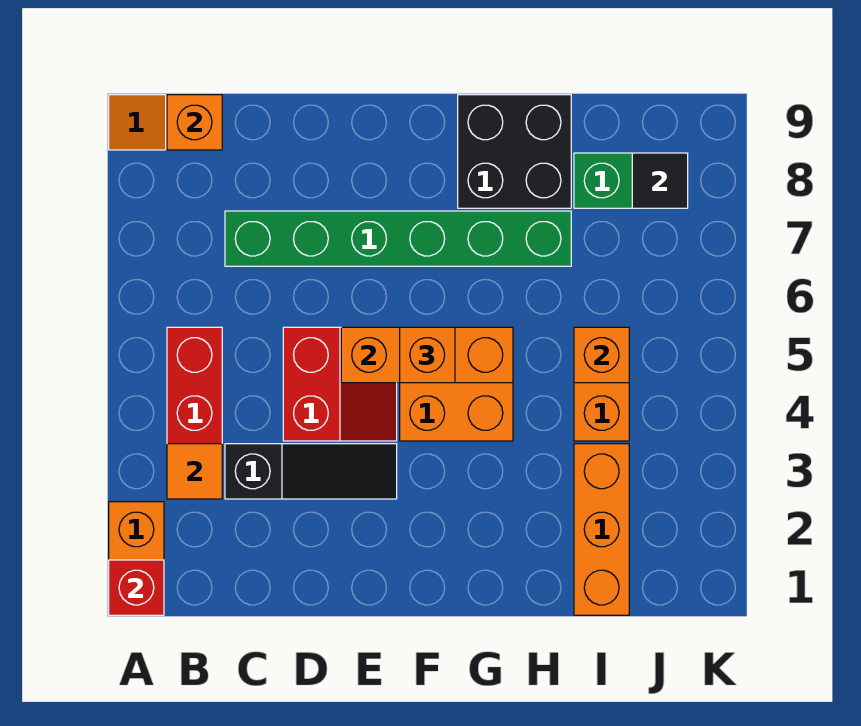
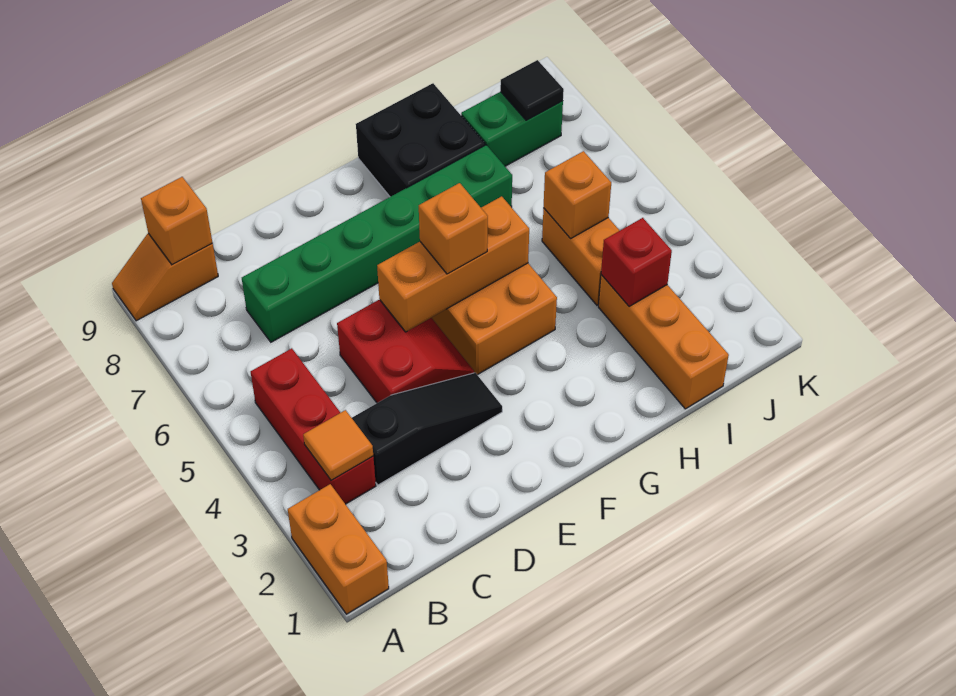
red 1x1 brick [109,560,164,615] -> red 1x1 brick moved to [601,218,672,307]

